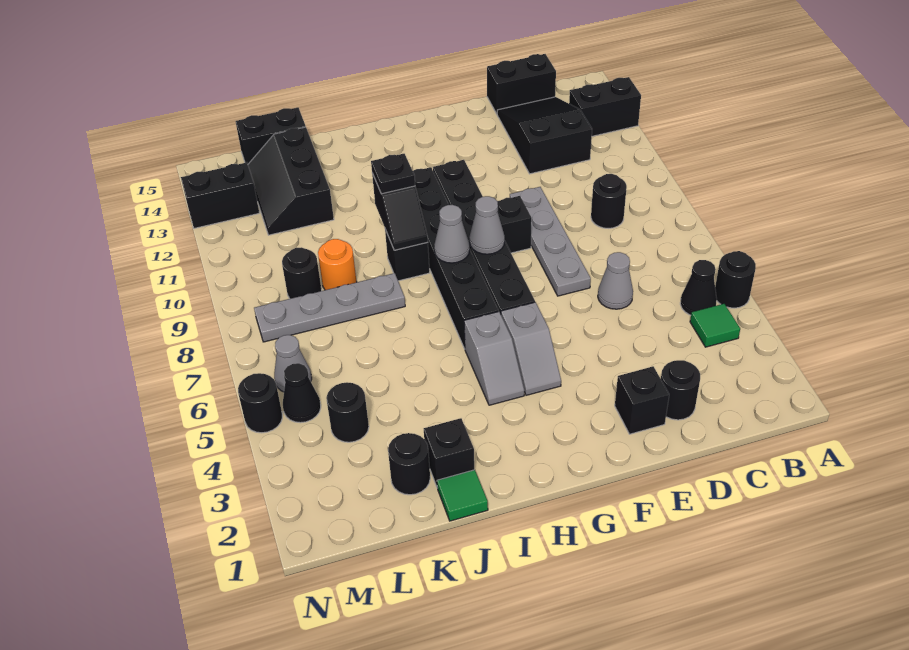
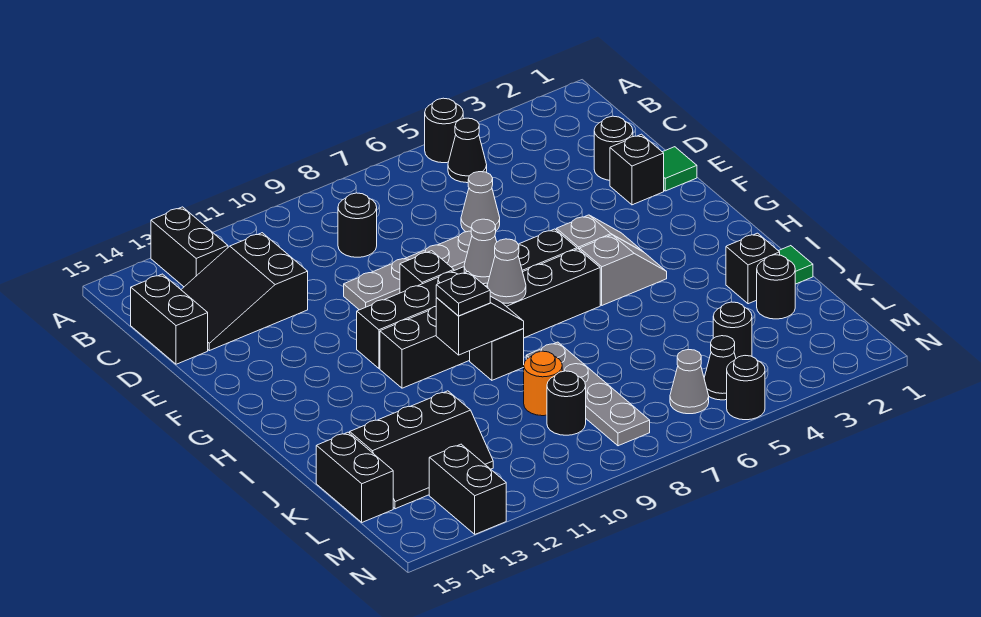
green 1x1 tile [690,304,740,347] -> green 1x1 tile moved to [663,147,697,191]

